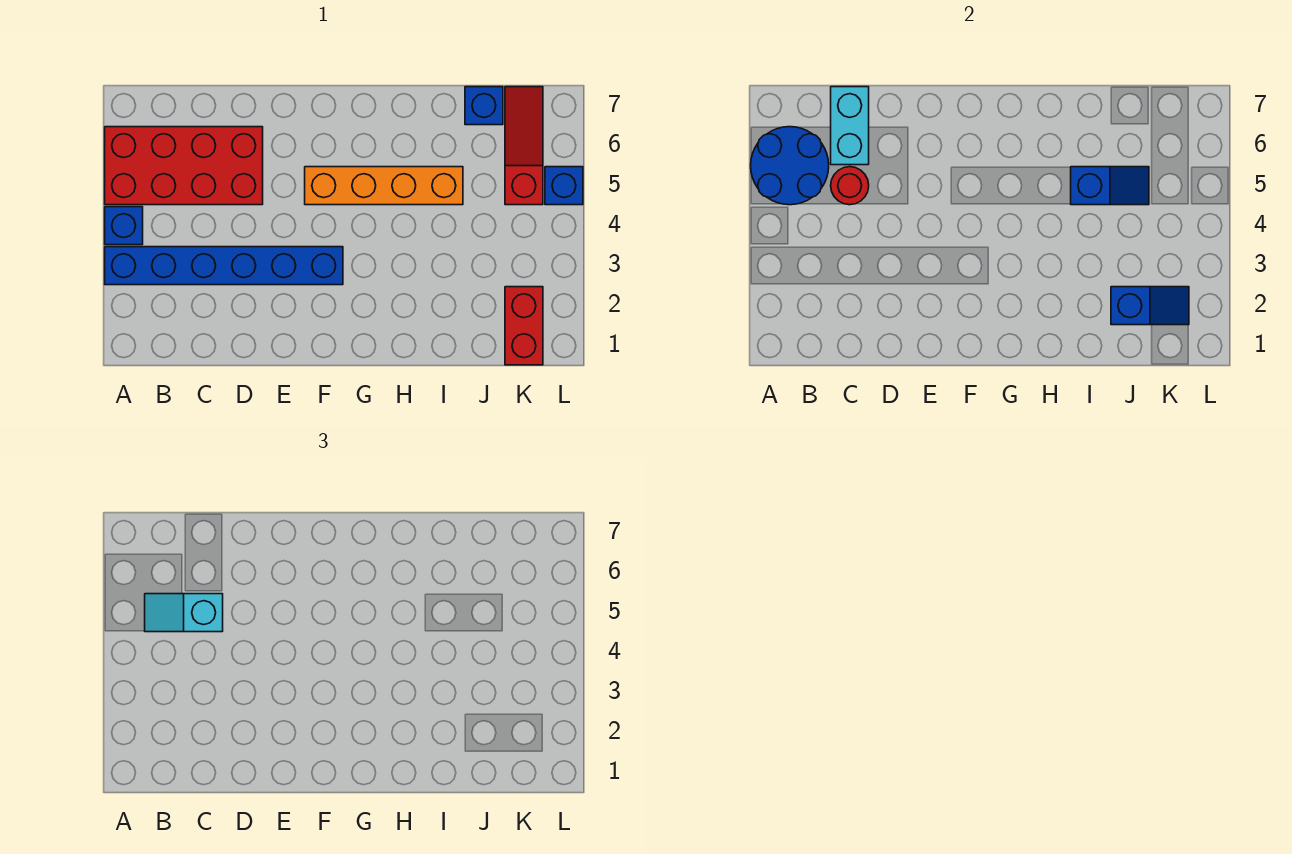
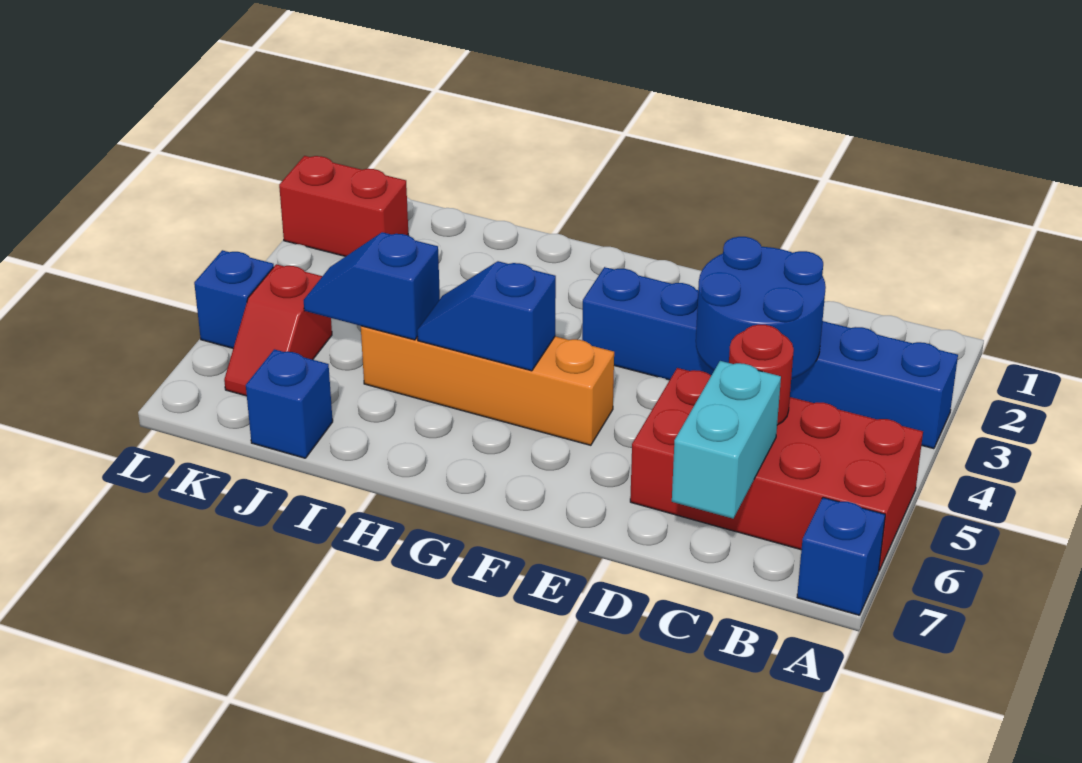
blue 1x1 brick [105,207,143,245] -> blue 1x1 brick moved to [797,498,885,615]
blue 2x2 round brick [751,127,829,205] -> blue 2x2 round brick moved to [696,237,826,379]
cyan 1x2 slope [145,594,223,632] -> none
blue 1x2 slope [1111,287,1189,325] -> blue 1x2 slope moved to [417,261,556,371]
red 1x2 brick [505,287,543,365] -> red 1x2 brick turned to [279,156,408,256]
red 1x3 slope [505,87,543,205] -> red 1x2 slope [224,264,332,396]

